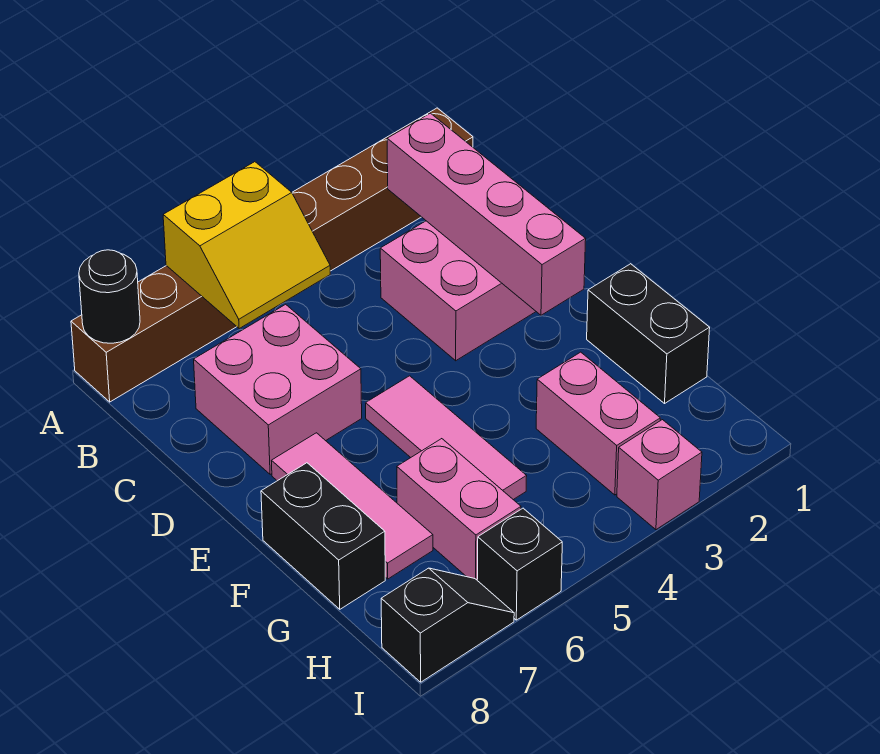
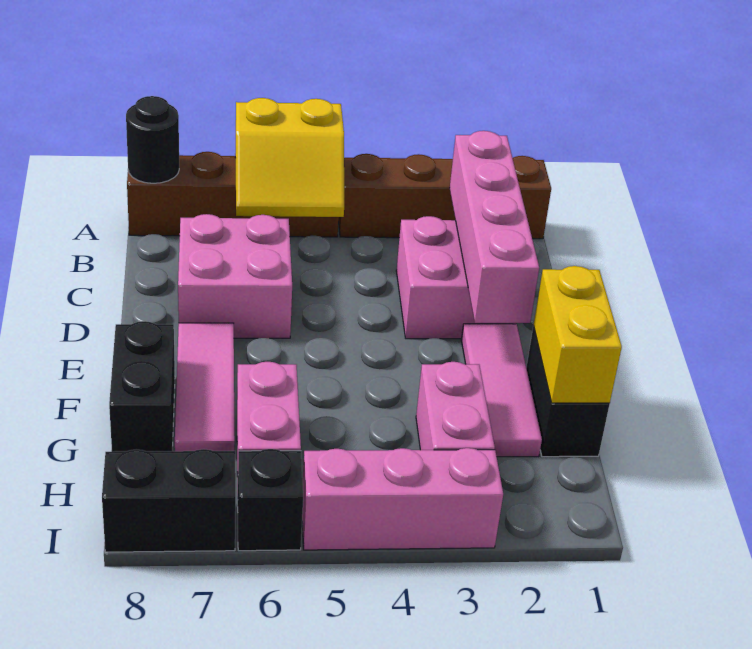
pink 1x3 tile [366,376,527,500] -> pink 1x3 tile moved to [461,324,542,457]
none -> yellow 1x2 brick [534,266,622,403]
pink 1x1 brick [617,420,702,530] -> pink 1x3 brick [302,448,503,550]
black 1x2 slope [381,568,514,682] -> black 1x2 brick [102,449,236,552]

